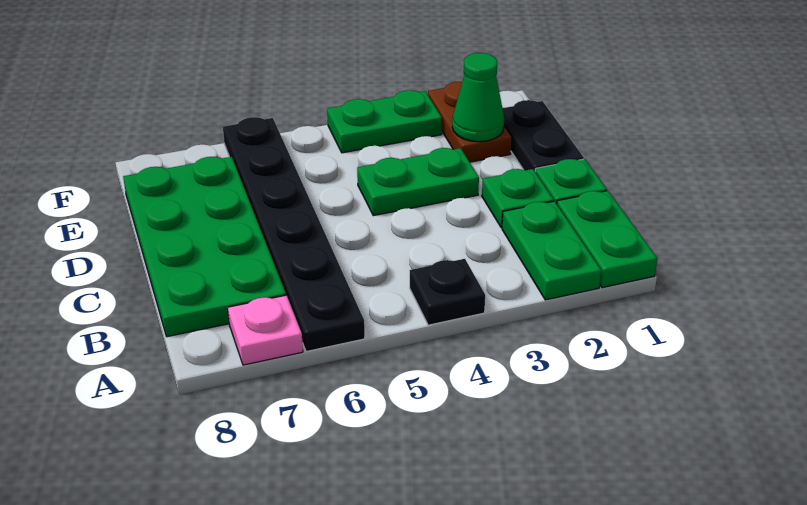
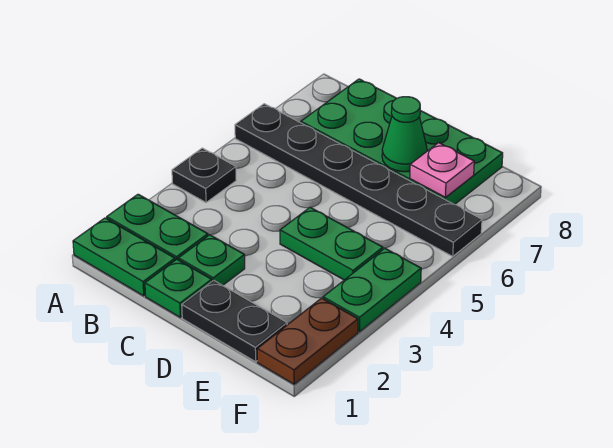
pink 1x1 plate [228,295,303,365] -> pink 1x1 plate moved to [410,143,474,197]
green 1x2 plate [357,148,479,216] -> green 1x2 plate turned to [280,207,383,280]
brown 1x2 plate [428,82,511,162] -> brown 1x2 plate turned to [257,298,358,384]
green 1x1 cone [452,53,504,142] -> green 1x1 cone moved to [382,97,427,172]

